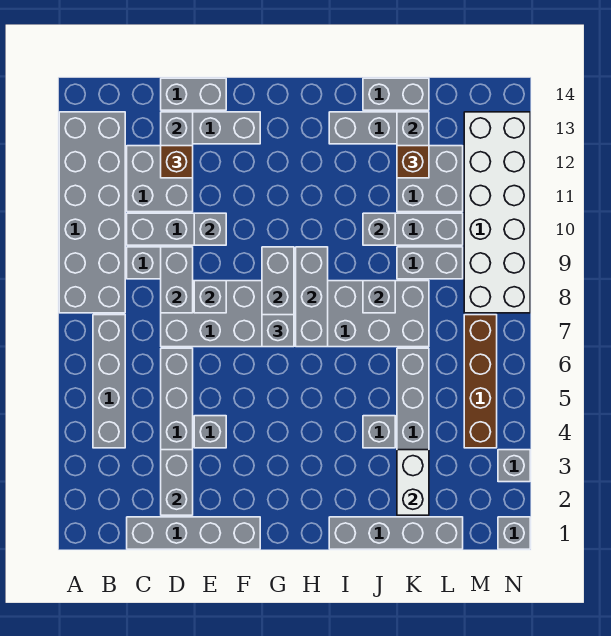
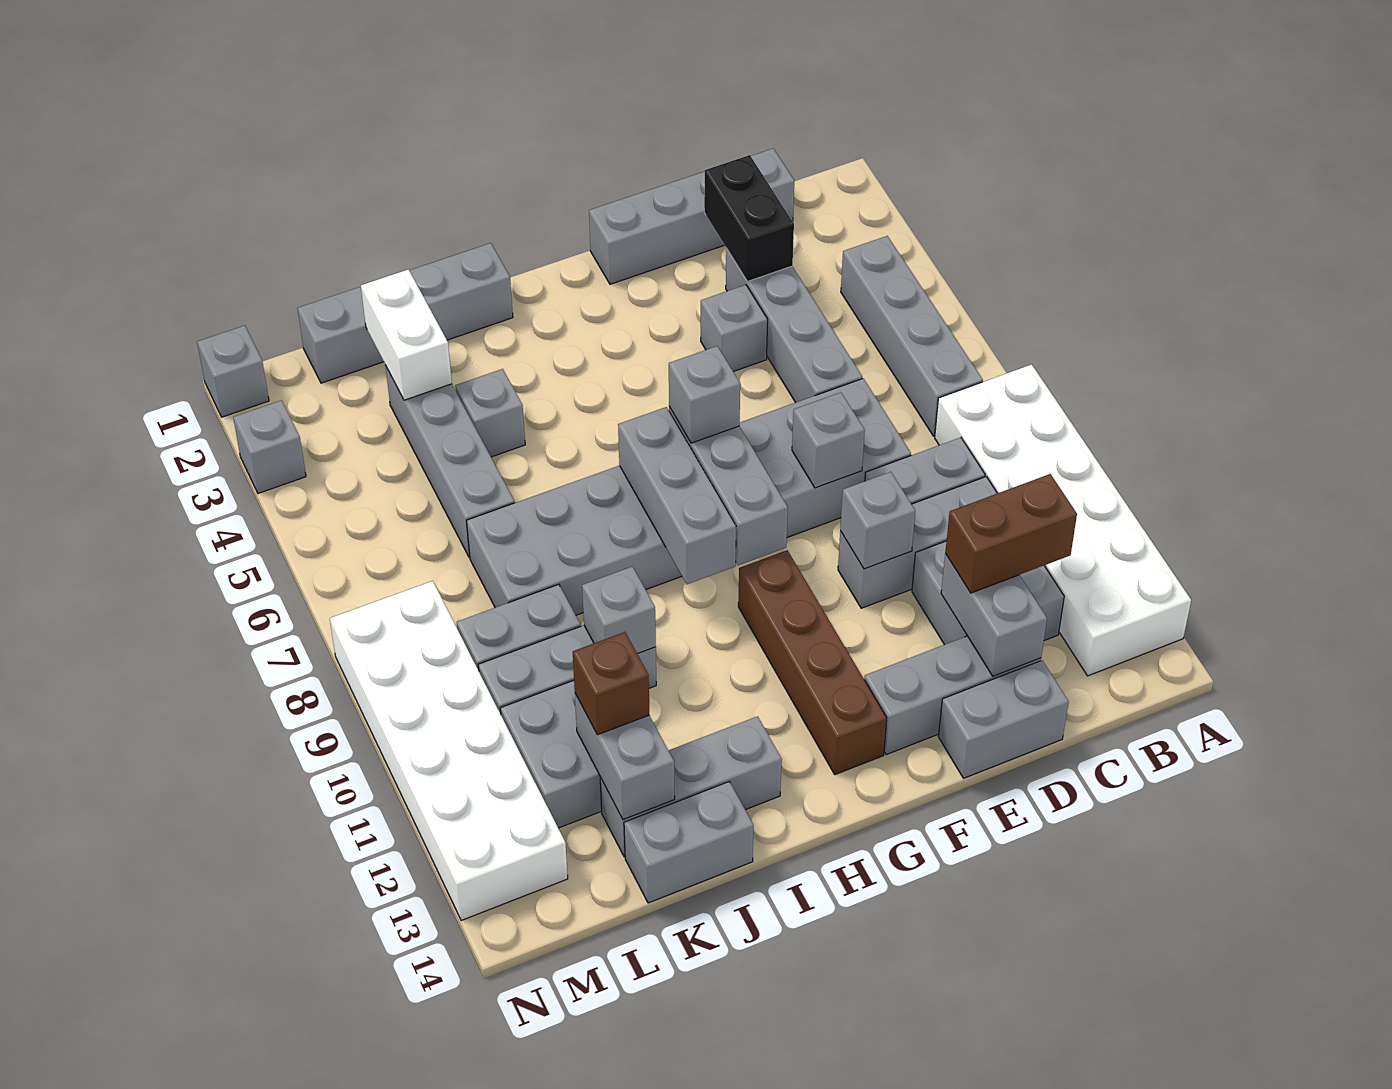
grey 2x6 brick [59,112,125,313] -> white 2x6 brick [935,364,1191,676]
grey 1x2 brick [161,450,193,515] -> black 1x2 brick [704,155,794,282]
grey 1x2 brick [161,247,193,313] -> none
brown 1x1 brick [161,146,193,178] -> brown 1x2 brick [945,474,1077,593]
grey 1x1 brick [363,281,395,313] -> none
brown 1x4 brick [464,315,497,448] -> brown 1x4 brick moved to [738,550,887,775]

